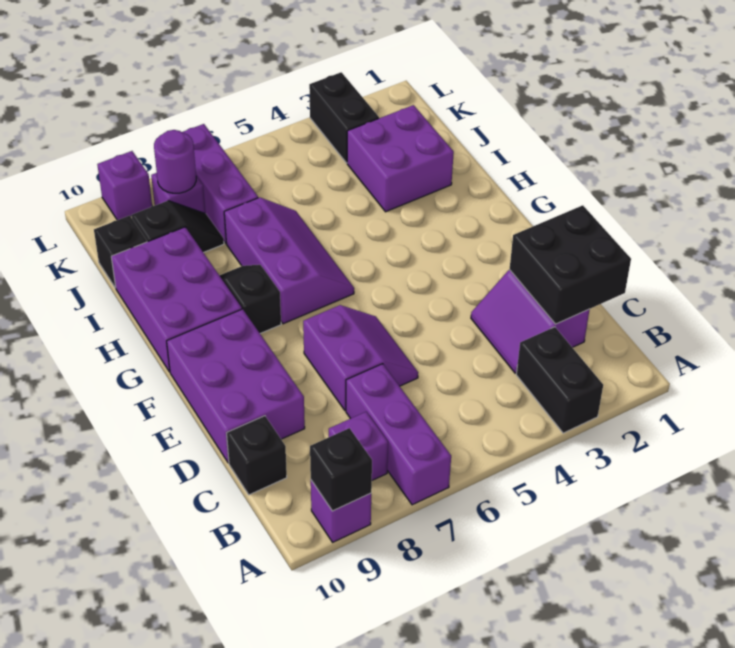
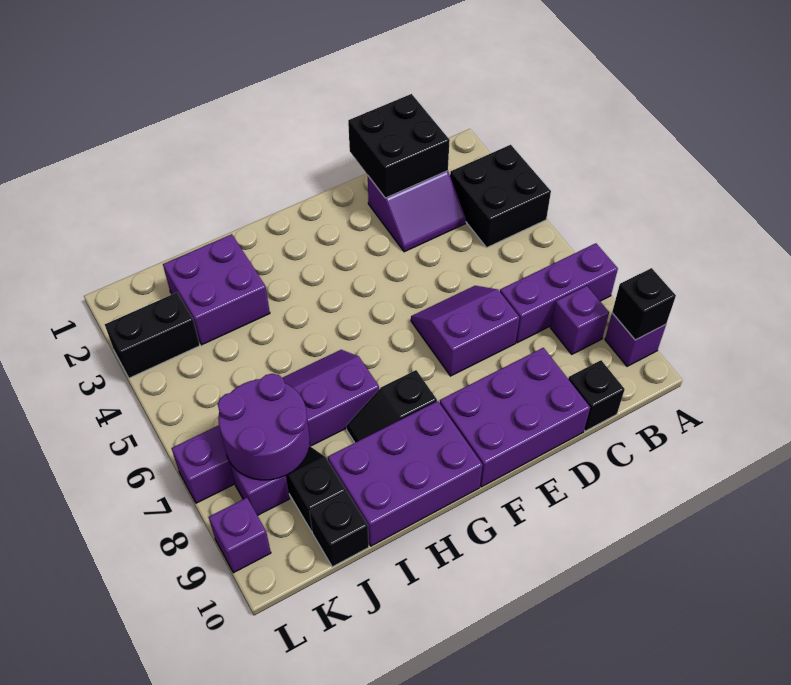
black 1x2 brick [516,327,603,433] -> black 2x2 brick [450,145,551,247]
purple 2x3 slope [224,197,354,324] -> purple 2x2 slope [283,350,379,446]
purple 1x1 round brick [154,130,196,193] -> purple 2x2 round brick [218,374,310,480]

